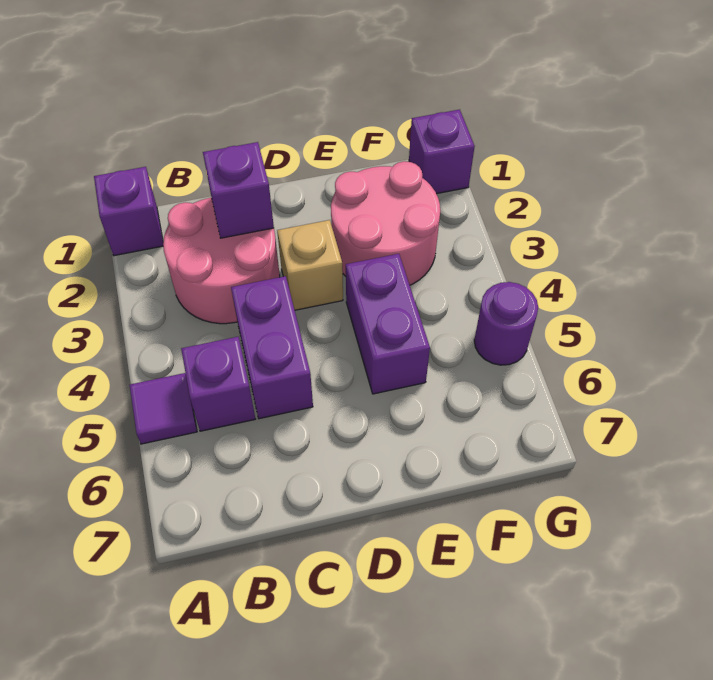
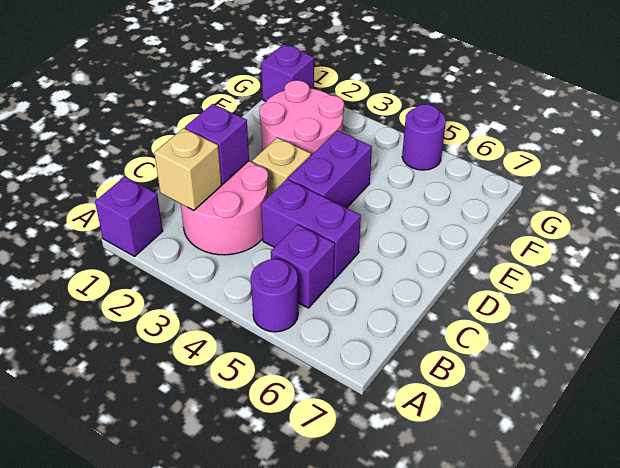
purple 1x1 tile [130,373,197,444] -> purple 1x1 round brick [251,259,298,332]
none -> tan 1x1 brick [154,128,222,211]
purple 1x2 brick [346,254,430,394] -> purple 1x2 brick turned to [288,131,372,208]

